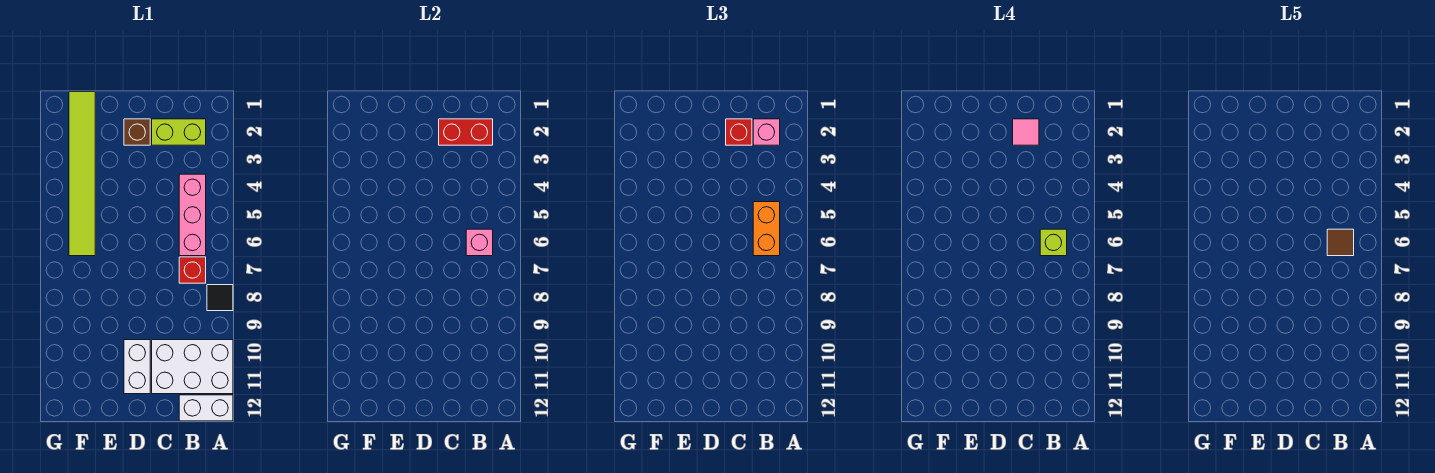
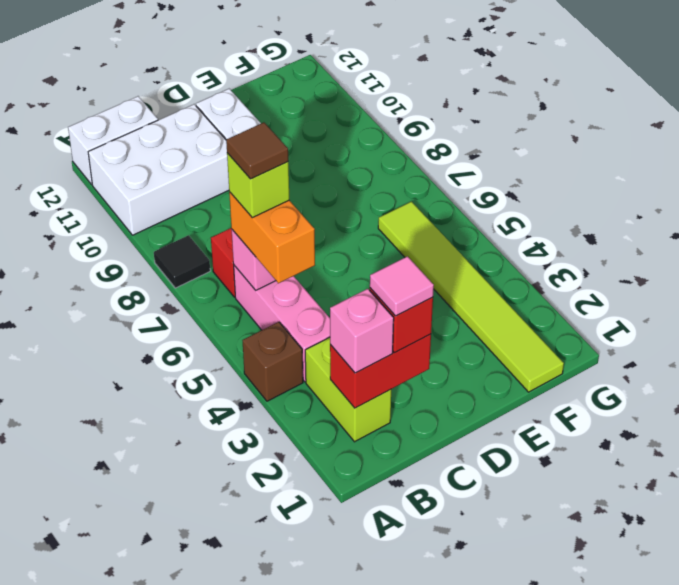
lime 1x2 brick [152,119,206,145] -> lime 1x2 brick turned to [305,337,391,442]
brown 1x1 brick [124,119,150,145] -> brown 1x1 brick moved to [242,322,303,401]

